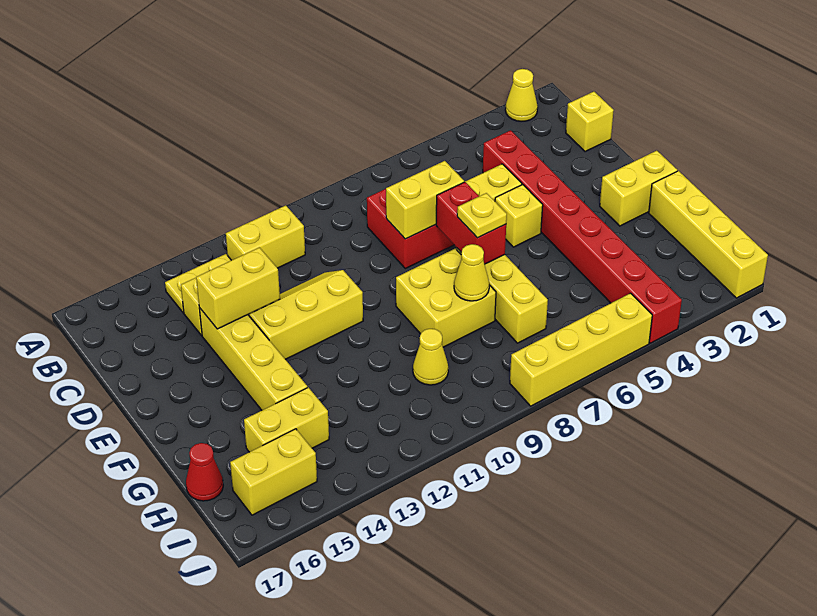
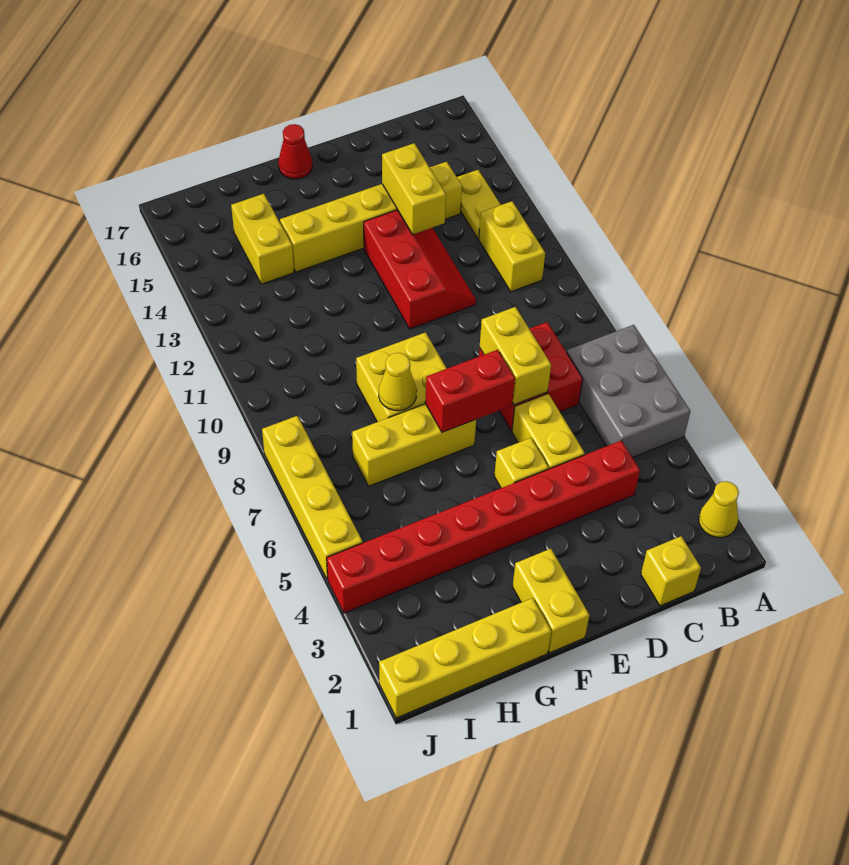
none -> grey 2x3 brick [567,325,691,458]
yellow 2x3 slope [248,270,363,359] -> red 2x3 slope [364,210,476,329]
yellow 1x1 plate [457,193,507,238] -> none
yellow 1x1 cone [413,329,448,385] -> none
red 1x1 cone [186,443,223,501] -> red 1x1 cone moved to [278,124,312,179]
yellow 1x2 brick [230,429,317,515] -> none

